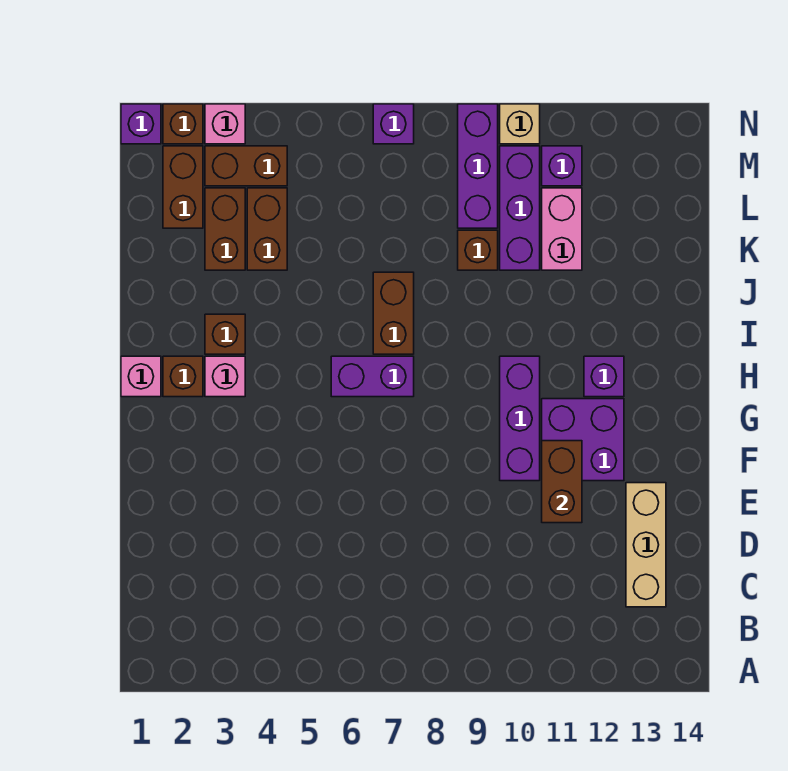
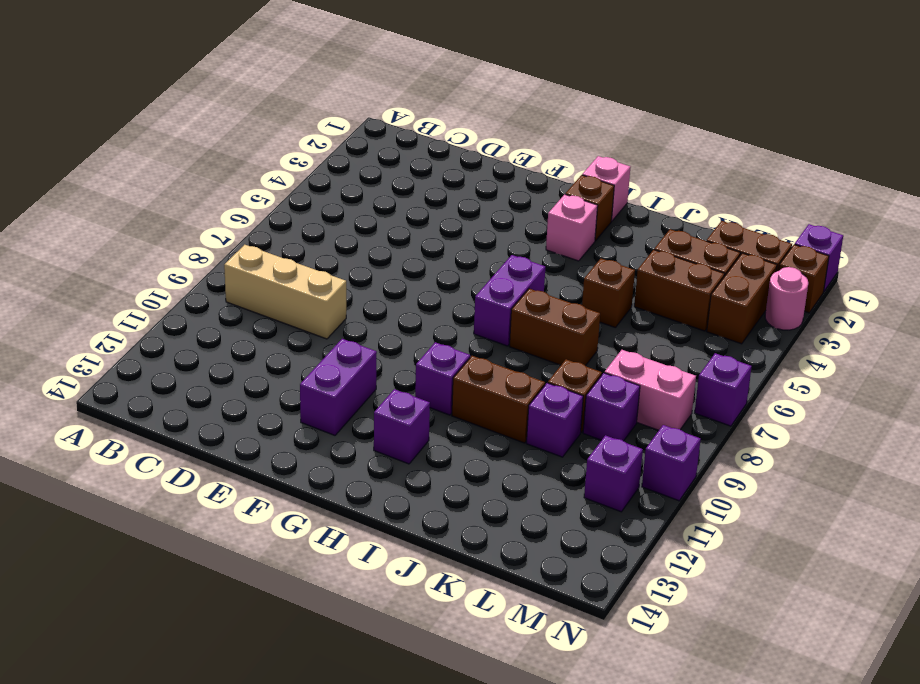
tan 1x3 brick [626,483,666,607] -> tan 1x3 brick moved to [224,245,346,339]
brown 1x2 brick [542,441,582,523] -> brown 1x2 brick moved to [452,356,545,443]
purple 1x3 brick [500,356,540,481] -> purple 1x1 brick [415,342,470,415]
purple 2x2 brick [542,399,624,481] -> purple 1x2 brick [300,339,377,435]
brown 1x1 brick [205,314,245,354] -> brown 1x1 brick moved to [582,259,635,328]
purple 1x3 brick [500,146,540,270] -> purple 1x1 brick [526,383,583,457]
pink 1x2 brick [542,188,582,270] -> pink 1x2 brick moved to [604,350,696,430]
purple 1x3 brick [458,104,498,228] -> purple 1x1 brick [583,373,640,441]
pink 1x1 brick [205,104,245,144] -> pink 1x1 round brick [765,267,808,330]
tan 1x1 brick [500,104,540,144] -> purple 1x1 brick [642,425,701,501]

